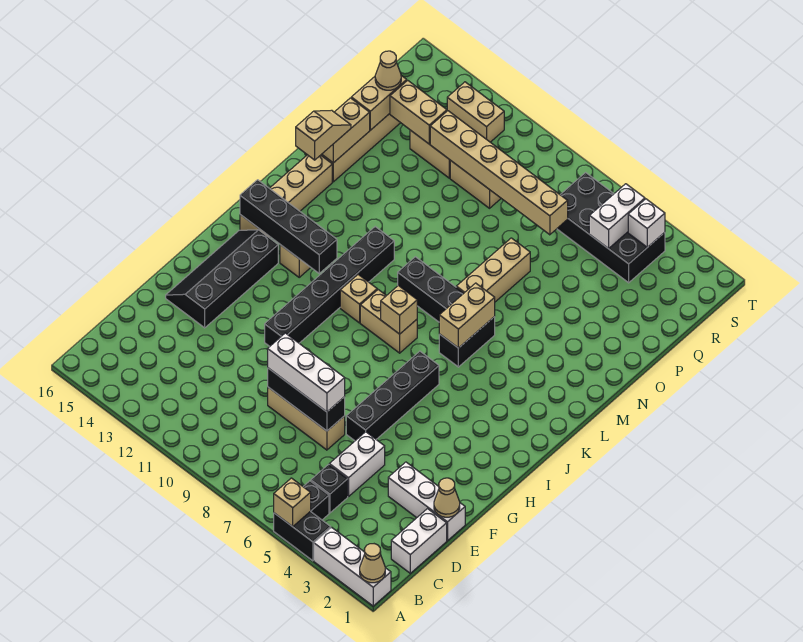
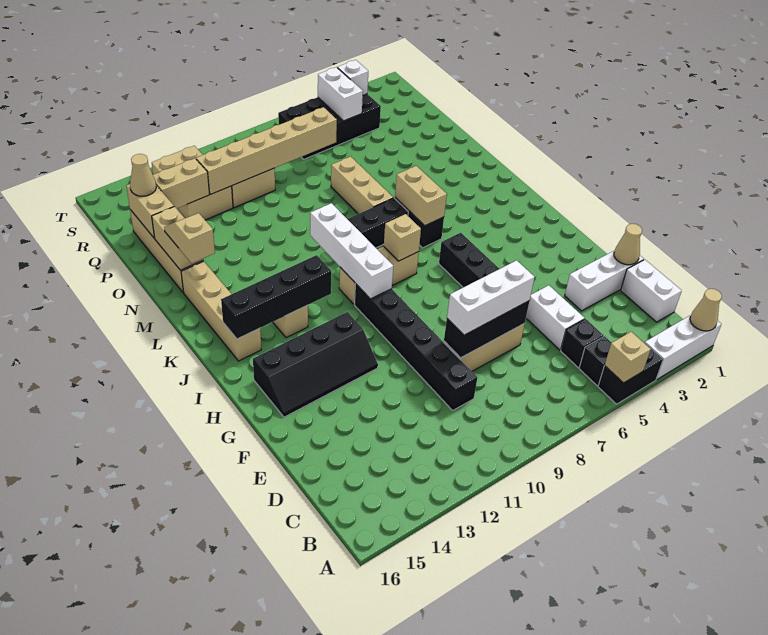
black 2x4 slope [166,230,278,328] -> black 2x4 slope turned to [253,312,378,417]
black 1x6 brick [265,227,394,346] -> black 1x6 brick moved to [354,283,477,410]
none -> white 1x4 brick [310,203,393,299]

